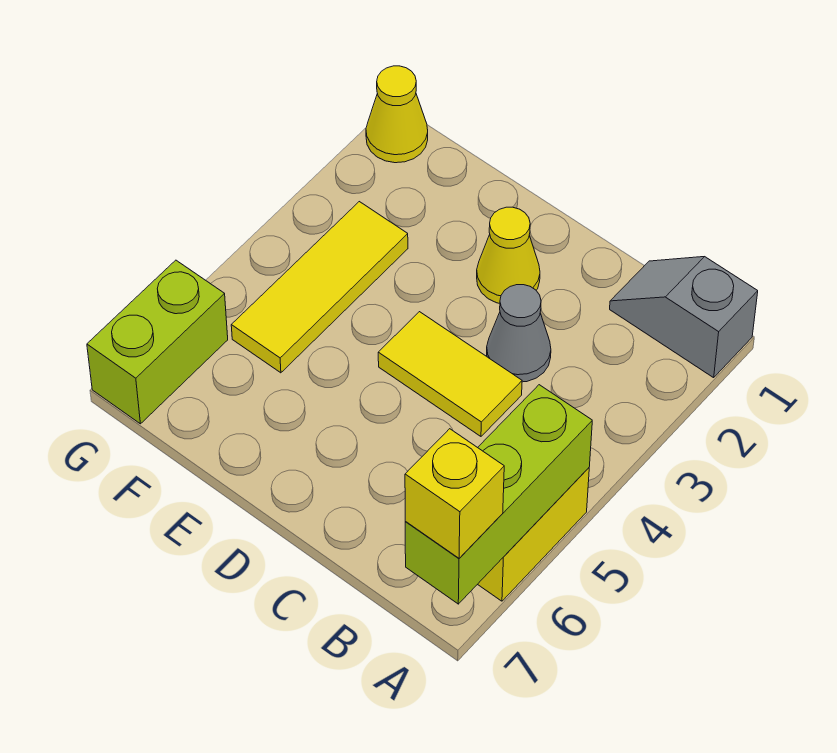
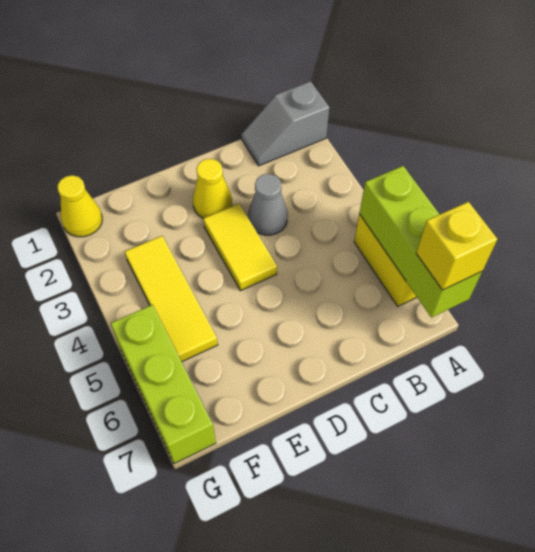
yellow 1x2 tile [378,312,522,436] -> yellow 1x2 tile turned to [203,204,277,291]
lime 1x2 brick [87,260,228,424] -> lime 1x3 brick [111,305,216,464]

